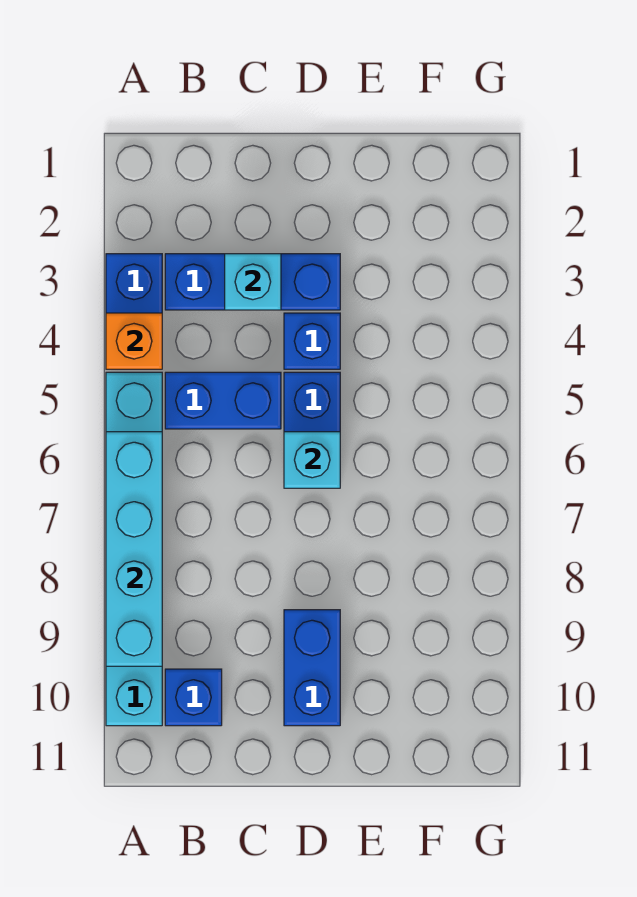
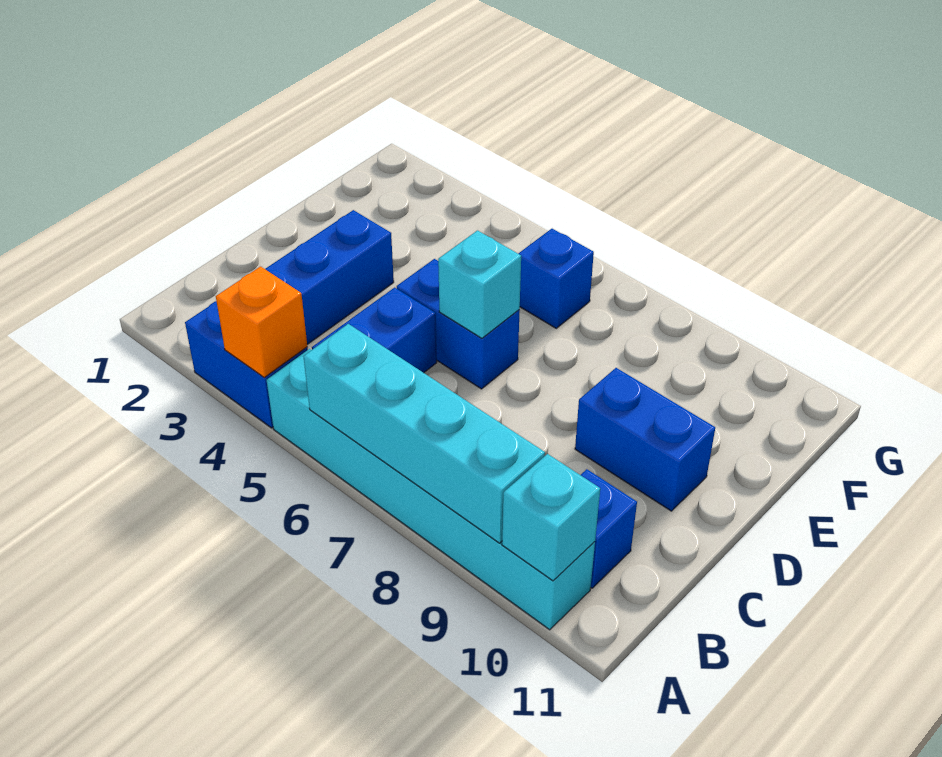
cyan 1x1 brick [225,254,281,310] -> cyan 1x1 brick moved to [502,454,600,581]
blue 1x1 brick [284,313,340,369] -> blue 1x1 brick moved to [518,229,594,328]

